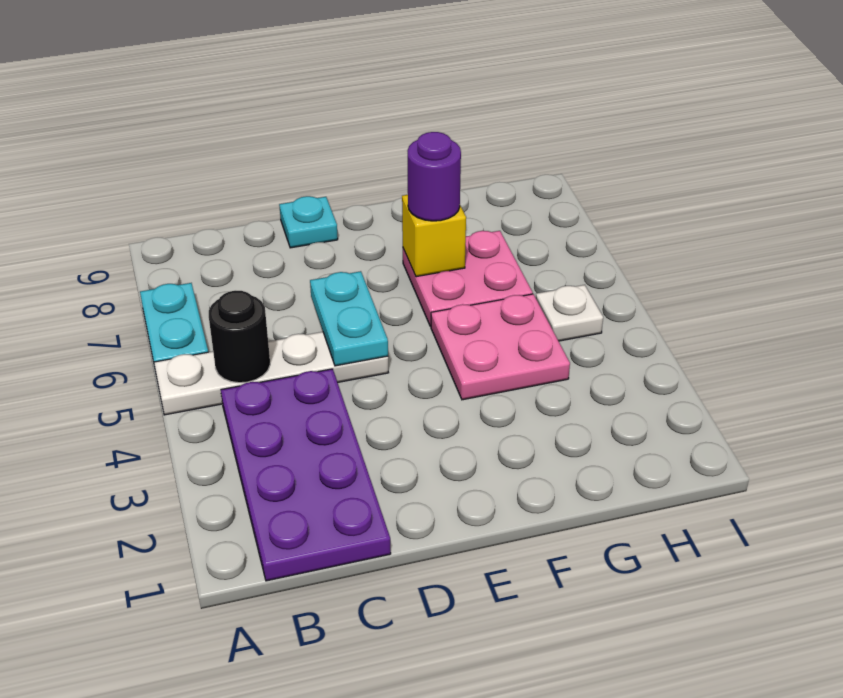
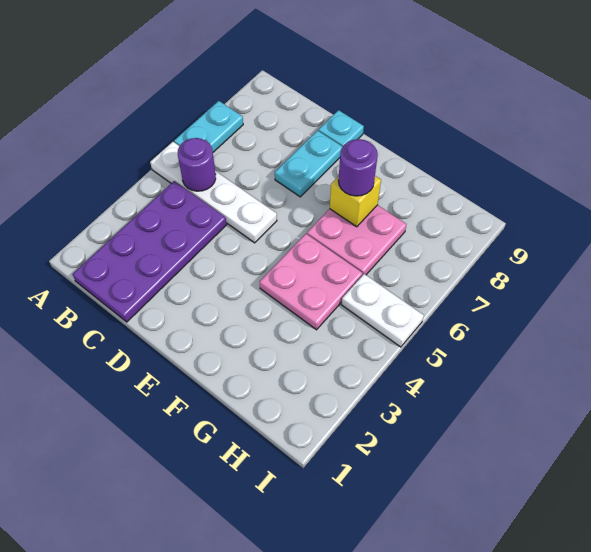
black 1x1 round brick [209,291,270,383] -> purple 1x1 round brick [178,138,216,191]
cyan 1x2 plate [310,271,388,366] -> cyan 1x2 plate moved to [275,131,343,197]
white 1x1 plate [536,285,603,341] -> white 1x2 plate [341,274,424,347]

